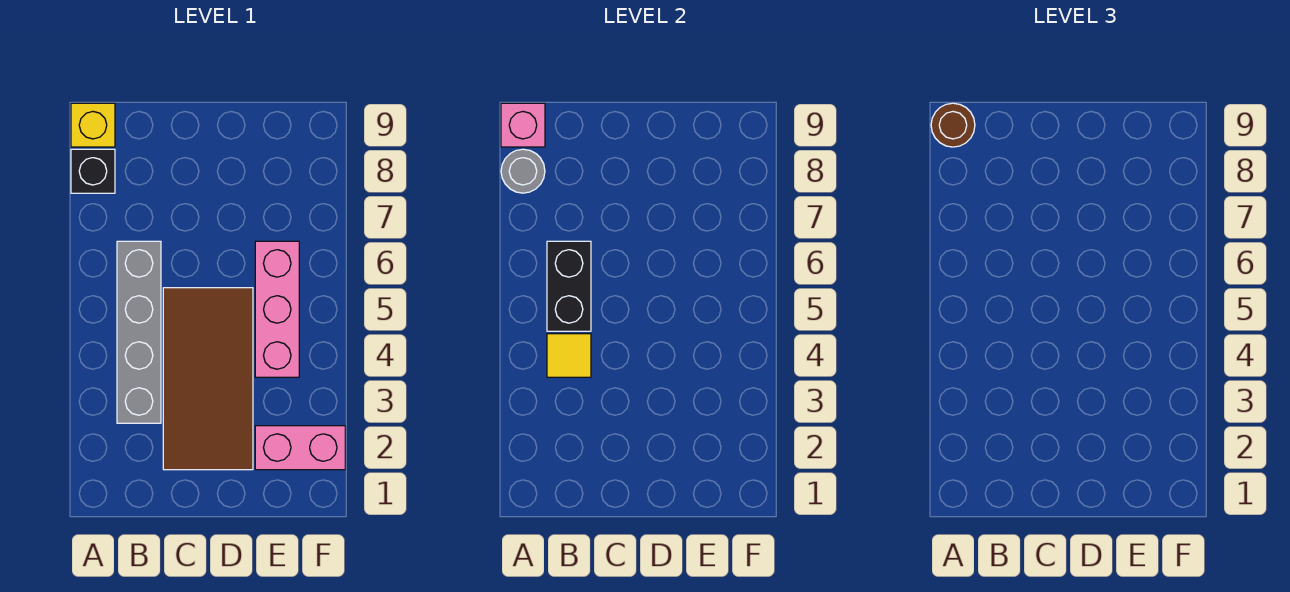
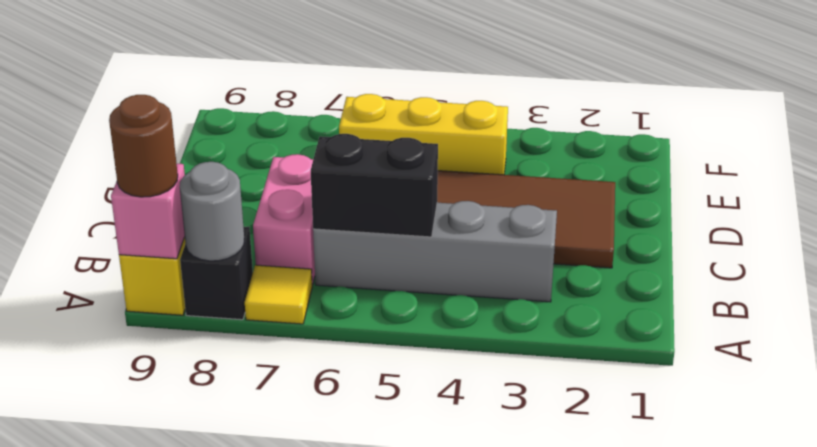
yellow 1x1 tile [547,334,591,377] -> yellow 1x1 tile moved to [245,265,312,324]
pink 1x2 brick [255,426,345,470] -> pink 1x2 brick moved to [253,154,315,285]
pink 1x3 brick [255,241,299,377] -> yellow 1x3 brick [339,94,508,175]

